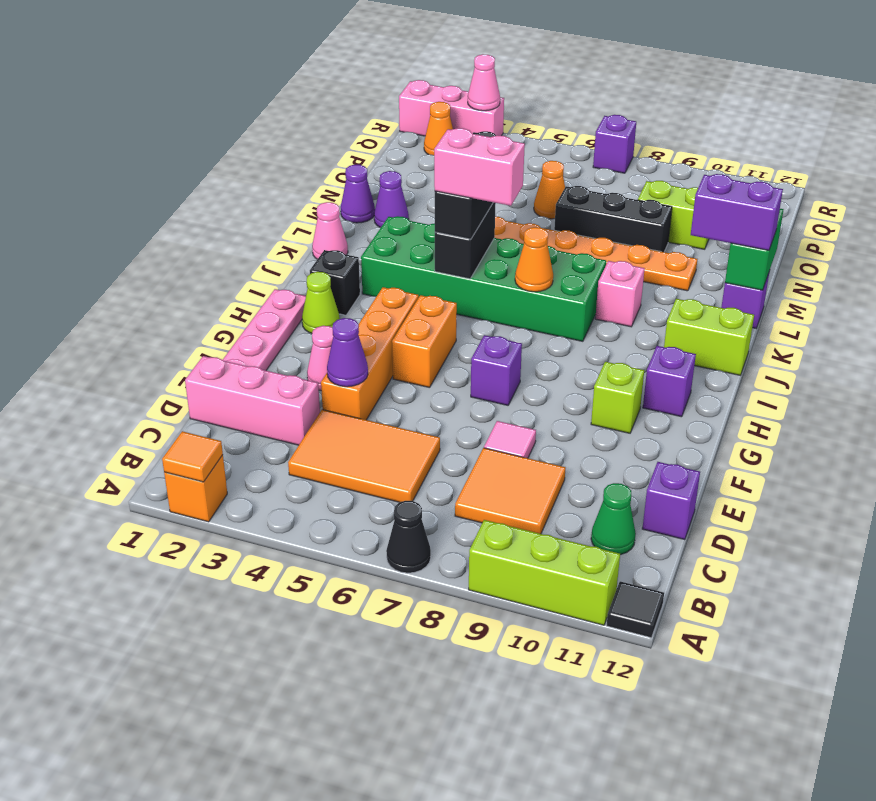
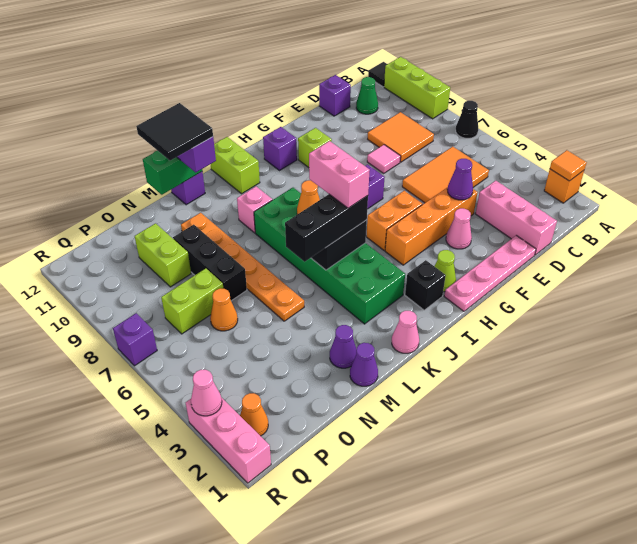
orange 2x3 tile [288,410,440,502] -> orange 2x3 tile turned to [402,146,489,203]
none -> black 2x2 tile [136,103,213,160]
none -> lime 1x2 brick [161,268,223,334]

